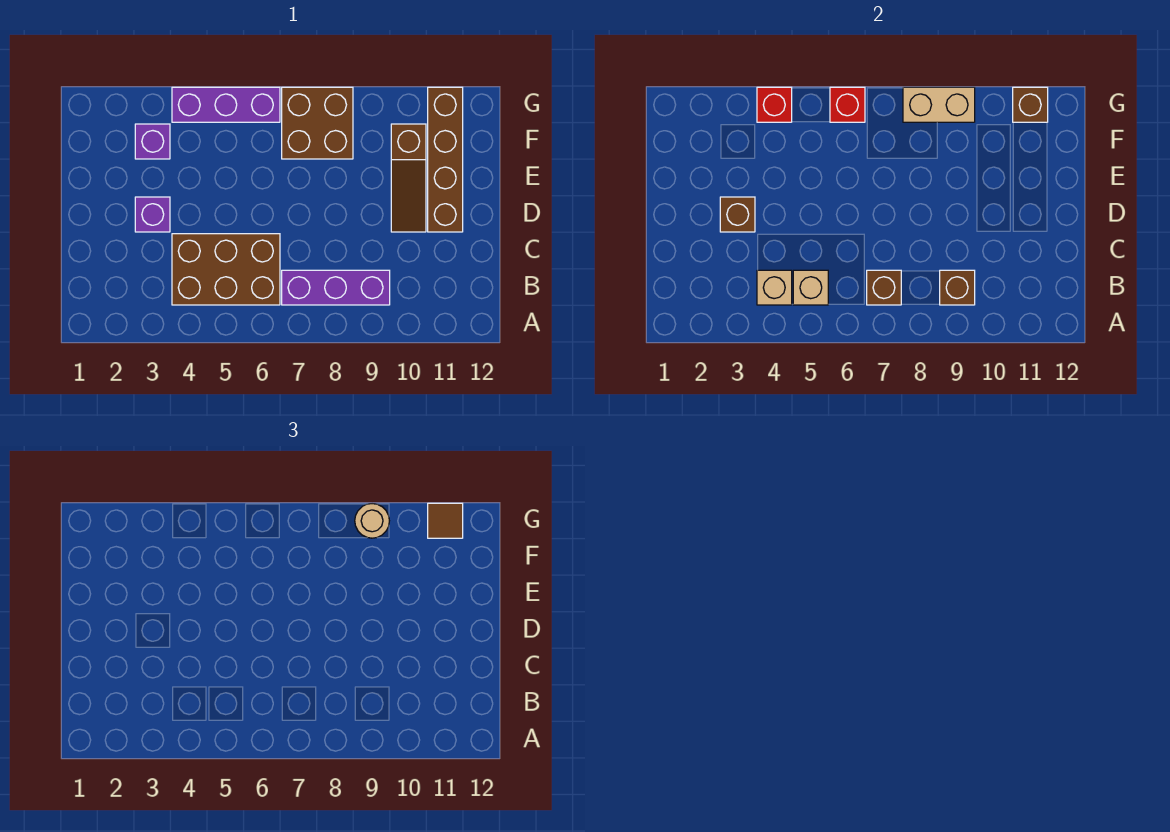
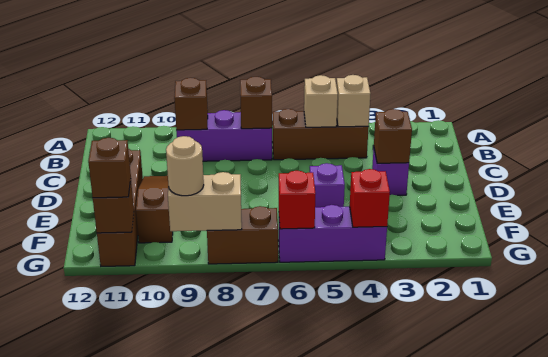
brown 2x3 brick [172,234,280,305] -> brown 1x3 brick [272,109,369,160]
purple 1x1 brick [135,124,170,159] -> purple 1x1 brick moved to [310,163,345,207]
brown 2x2 brick [282,87,353,159] -> brown 1x2 brick [207,206,278,264]
brown 1x1 tile [428,503,463,538] -> brown 1x1 brick [88,138,131,198]

